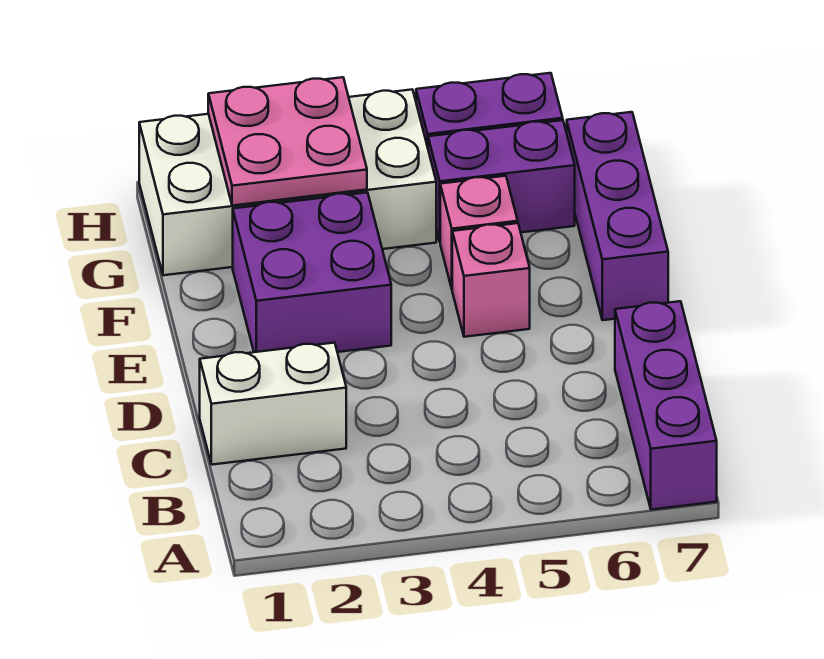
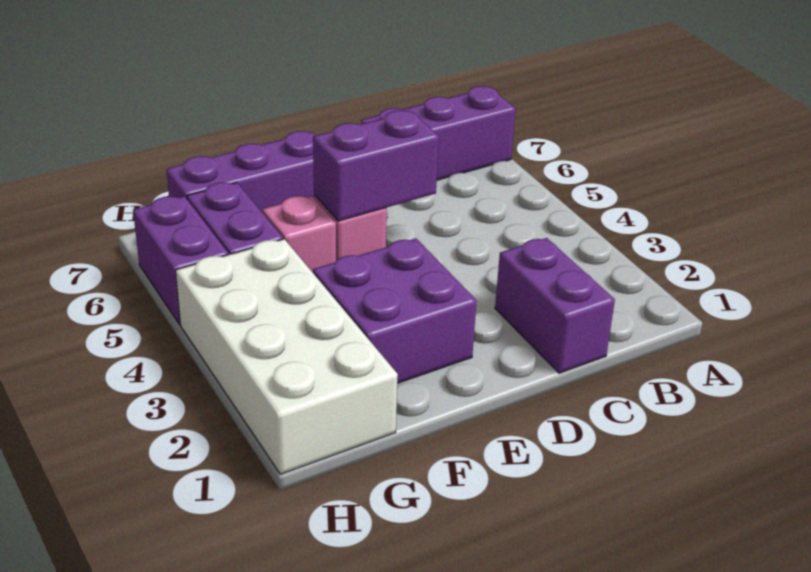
white 1x2 brick [200,343,346,465] -> purple 1x2 brick [495,238,615,373]
none -> purple 1x2 brick [313,110,439,221]
pink 2x2 plate [208,77,367,206] -> none

